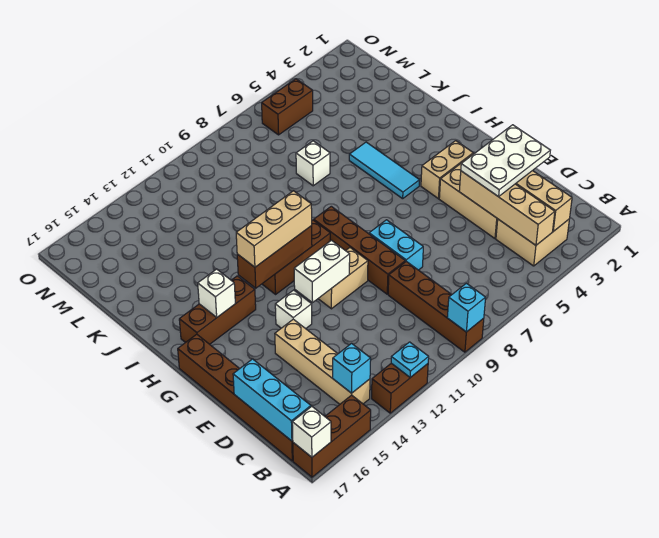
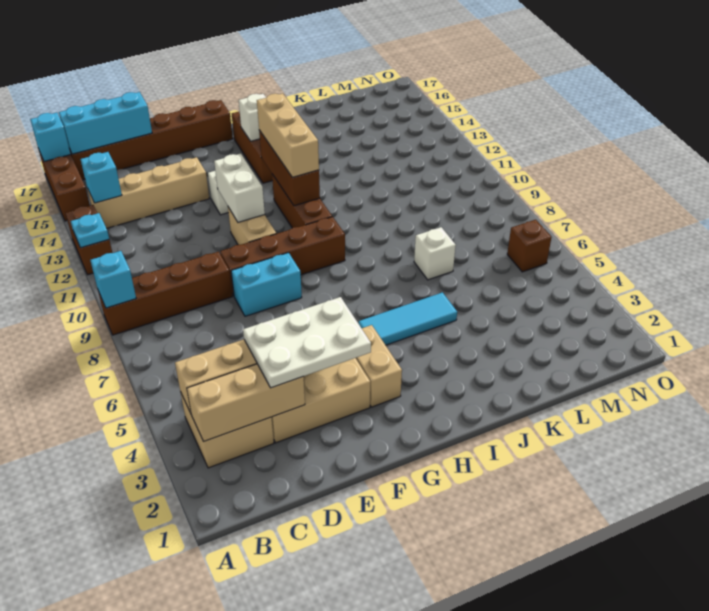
white 1x1 brick [292,406,331,457] -> cyan 1x1 brick [30,113,71,161]
white 2x3 plate [461,125,550,197] -> white 2x3 plate turned to [243,297,371,388]
brown 1x2 brick [262,79,313,135] -> brown 1x1 brick [507,220,552,272]

